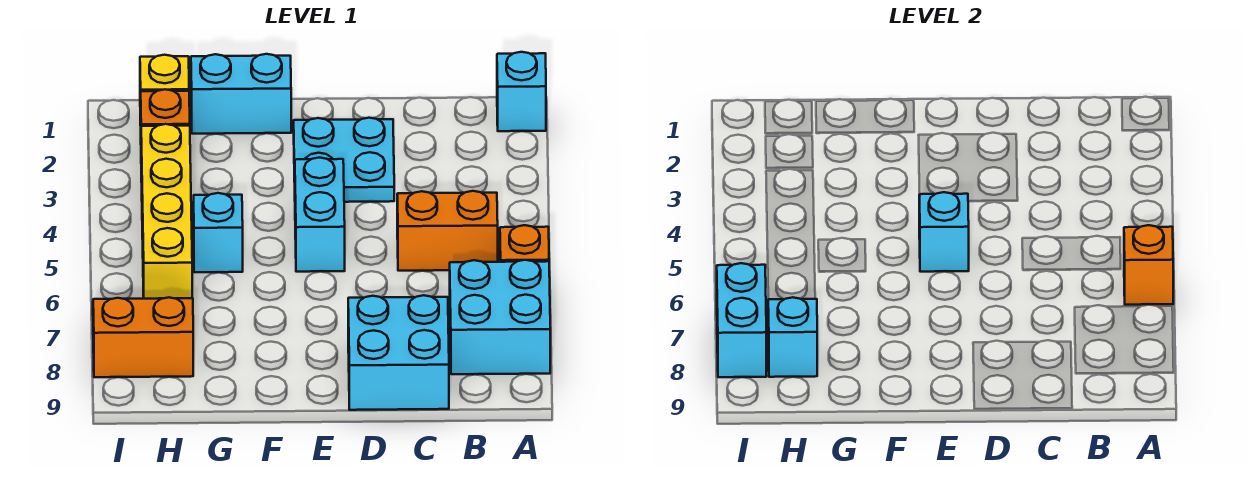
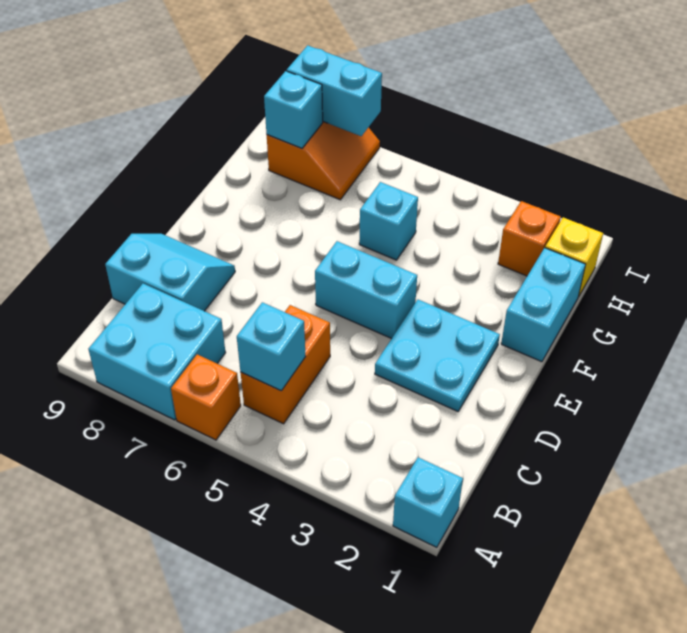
orange 1x1 brick [1124,225,1173,305] -> none
cyan 2x2 brick [348,295,449,410] -> cyan 2x2 slope [105,234,235,311]
cyan 1x1 brick [919,192,969,272] -> cyan 1x1 brick moved to [237,302,306,391]
yellow 1x4 brick [141,124,192,299] -> none

